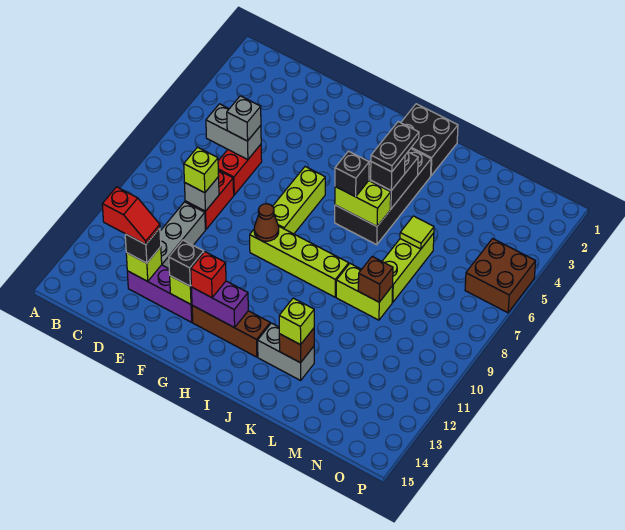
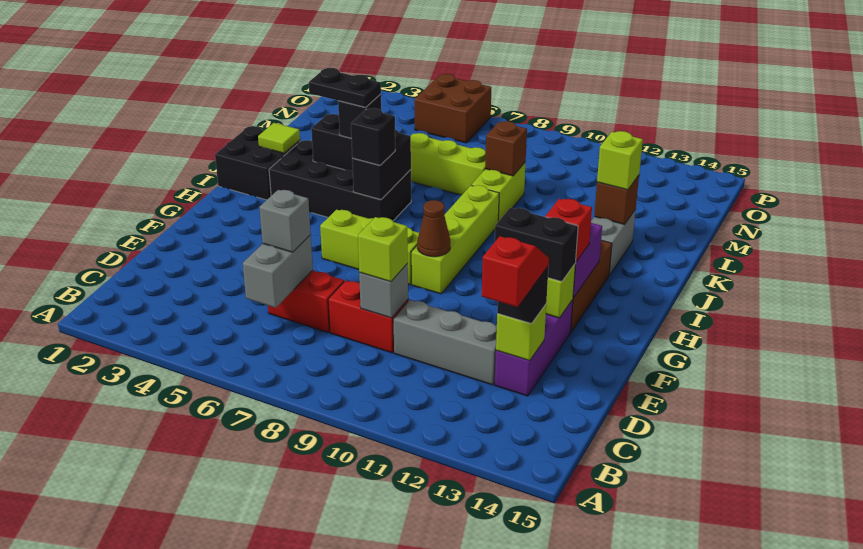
black 1x1 brick [169,240,204,286] -> black 1x2 brick [495,208,578,282]
lime 1x2 brick [335,181,391,226] -> black 1x2 brick [352,130,411,200]
lime 1x1 tile [400,216,434,249] -> lime 1x1 tile moved to [258,123,300,153]

